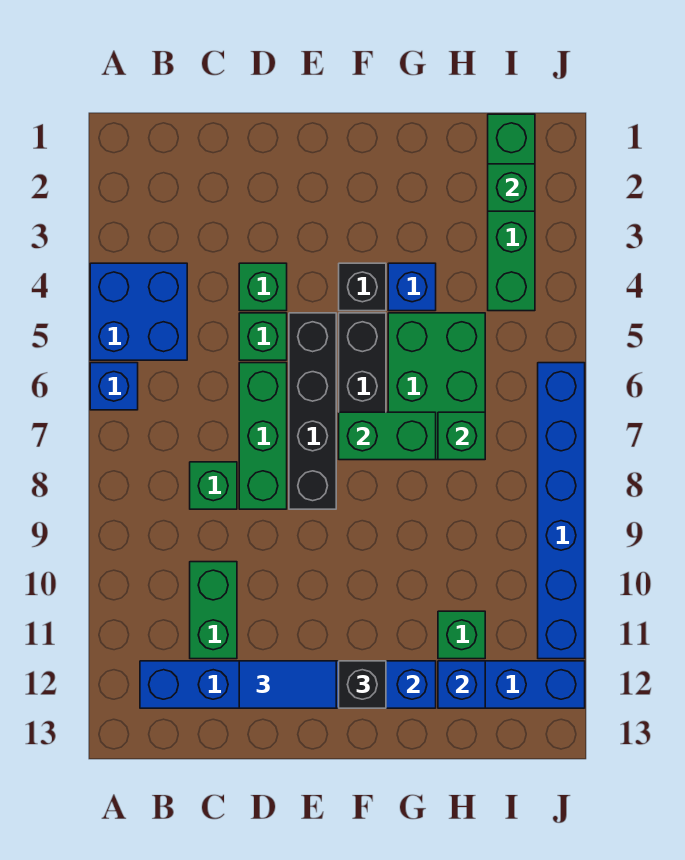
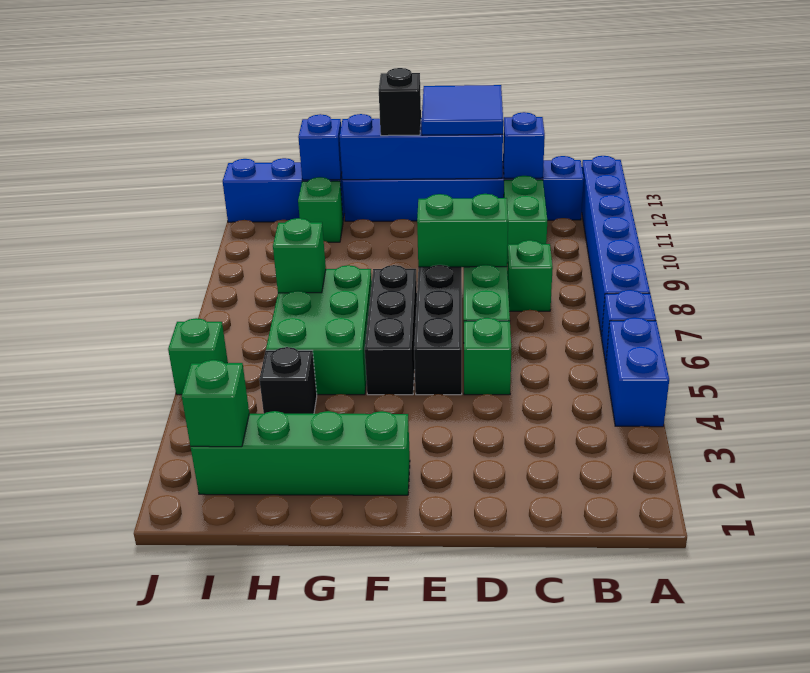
blue 2x2 brick [90,263,187,360] -> blue 1x2 brick [606,317,669,427]
green 1x1 brick [239,263,287,311] -> green 1x1 brick moved to [168,318,228,395]
blue 1x2 tile [239,661,336,708] -> blue 2x2 tile [422,85,503,135]
black 1x1 brick [339,263,386,311] -> black 1x1 brick moved to [259,347,317,414]
green 1x2 brick [339,412,436,460] -> green 1x2 brick moved to [417,194,508,267]
blue 1x1 brick [388,263,436,311] -> blue 1x1 brick moved to [503,112,545,178]
green 1x4 brick [488,114,535,311] -> green 1x4 brick turned to [191,411,410,495]
blue 1x6 brick [538,363,585,659] -> blue 1x6 brick moved to [582,156,650,337]

